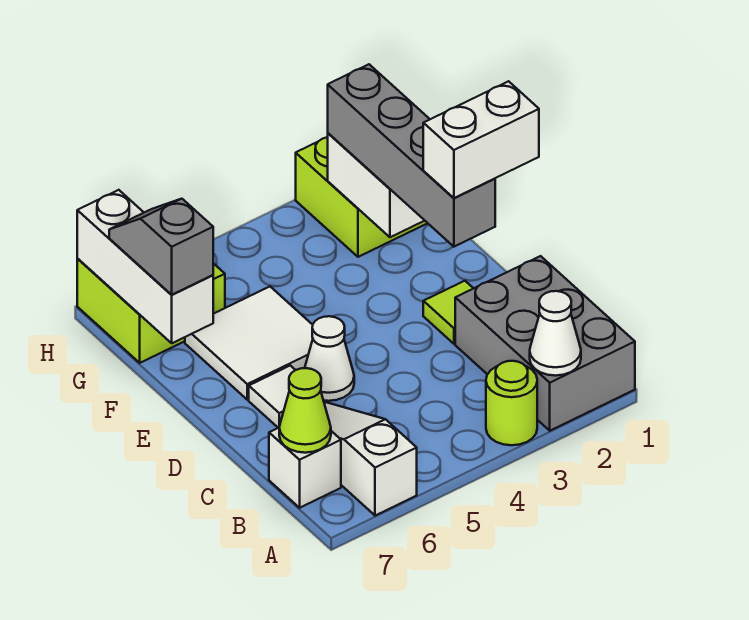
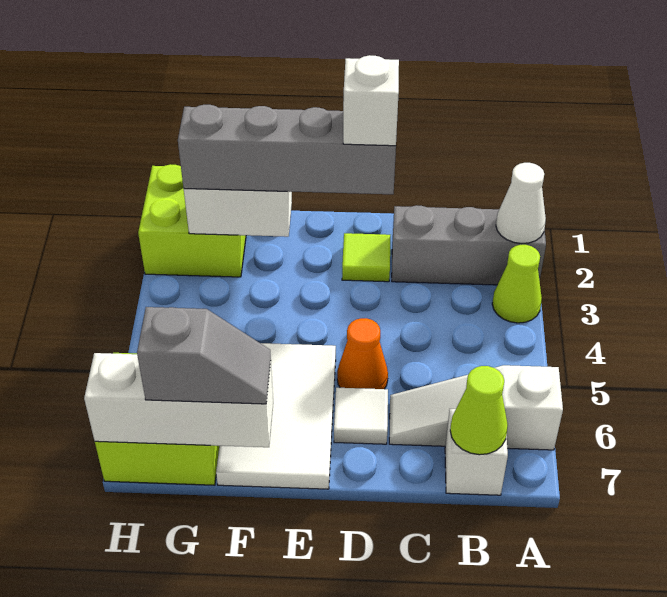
grey 2x3 brick [455,256,635,431] -> grey 1x3 brick [392,205,546,285]
lime 1x1 round brick [486,361,537,445] -> lime 1x1 cone [492,245,542,323]
white 1x2 brick [423,81,539,198] -> white 1x1 brick [343,55,399,146]
white 1x1 cone [305,316,354,401] -> orange 1x1 cone [337,318,388,389]
white 2x2 tile [185,287,313,400] -> white 2x3 tile [216,343,336,489]
grey 1x2 slope [109,199,213,295] -> grey 1x2 slope turned to [137,307,271,404]

